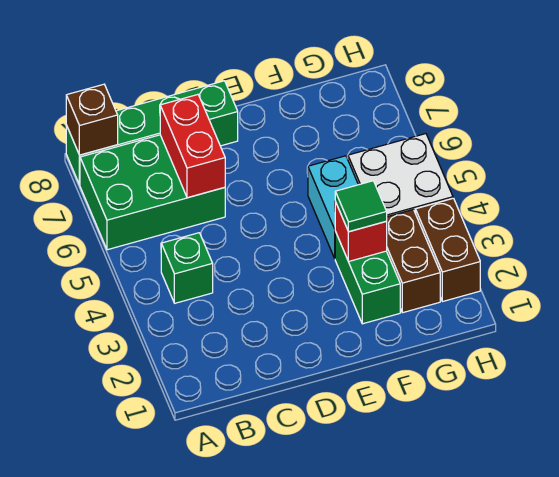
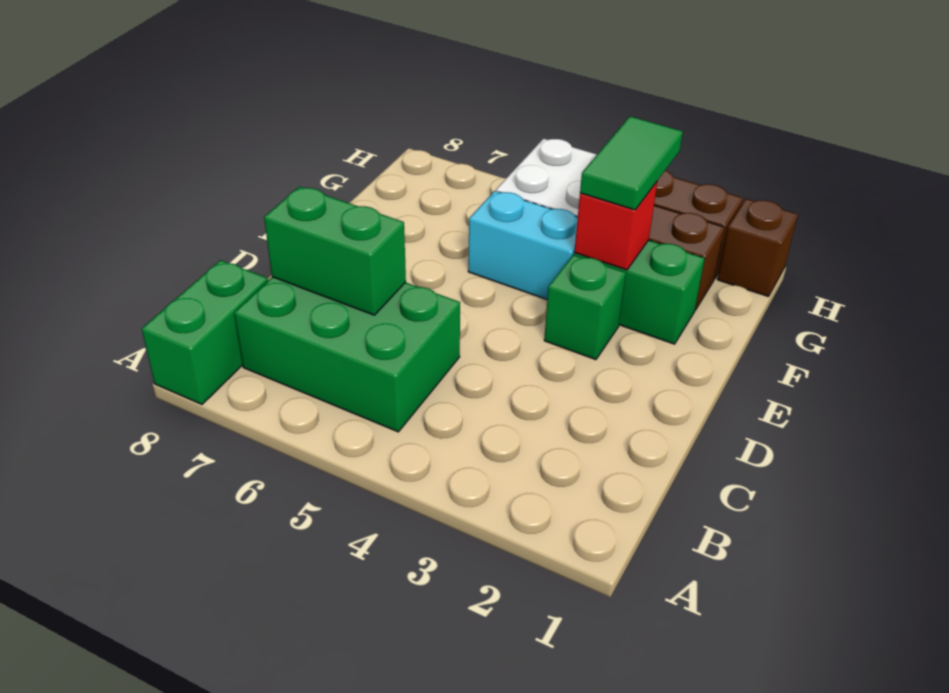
green 2x3 brick [80,135,225,250] -> green 2x3 brick turned to [234,277,460,432]
green 1x4 brick [66,81,238,185] -> green 1x2 brick [142,260,268,404]
brown 1x1 brick [66,84,118,155] -> brown 1x1 brick moved to [717,199,798,297]
green 1x1 brick [161,233,213,303] -> green 1x1 brick moved to [544,255,626,360]
red 1x2 brick [160,95,225,198] -> green 1x2 brick [264,187,406,315]
green 1x1 tile [335,181,387,232] -> green 1x2 tile [580,116,683,210]

